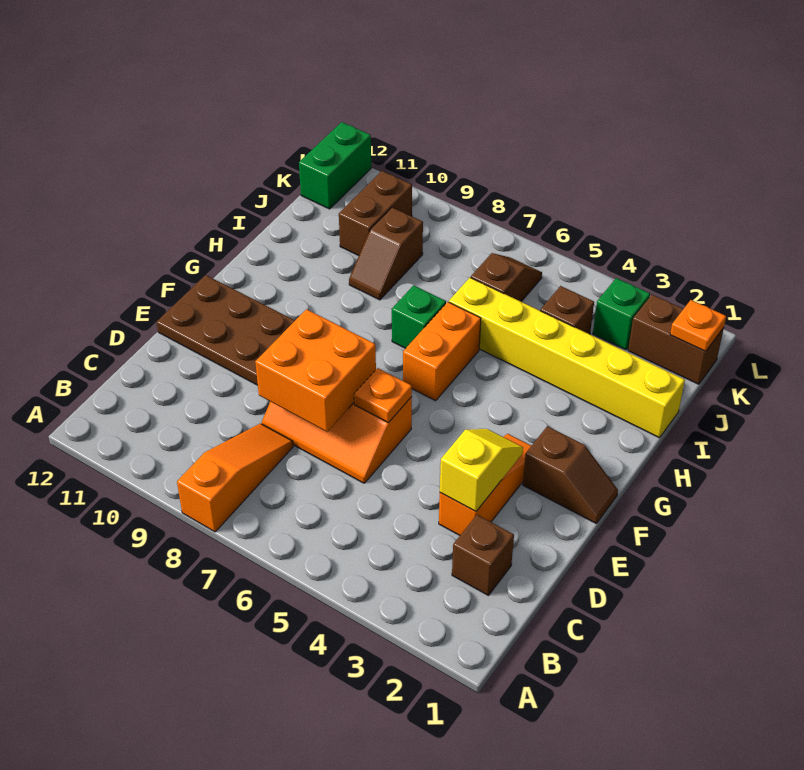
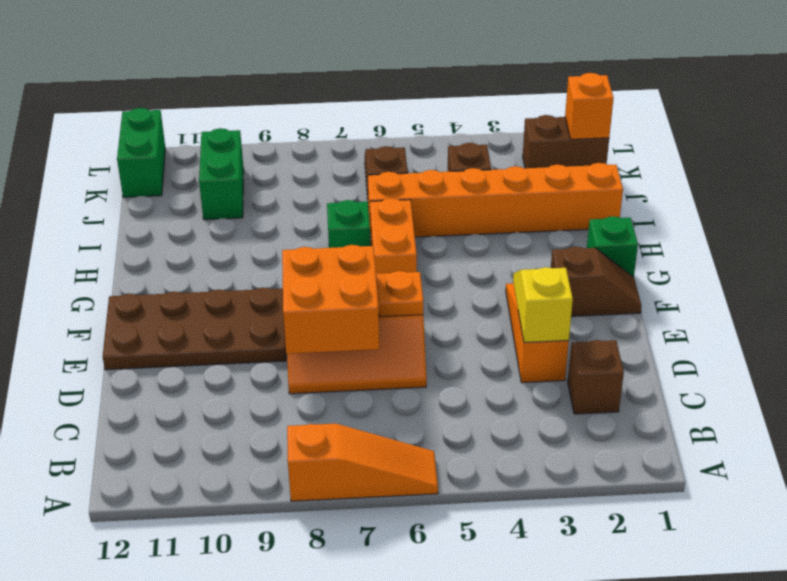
orange 1x3 slope [177,424,293,532] -> orange 1x3 slope turned to [287,424,438,501]
yellow 1x6 brick [449,278,685,438] -> orange 1x6 brick [368,163,623,237]
brown 1x2 slope [349,207,423,300] -> none
brown 1x2 brick [339,171,412,256] -> green 1x2 brick [199,128,244,220]
orange 1x1 plate [670,300,726,351] -> orange 1x1 brick [565,73,613,139]
green 1x1 brick [593,278,650,350] -> green 1x1 brick moved to [587,216,638,277]

